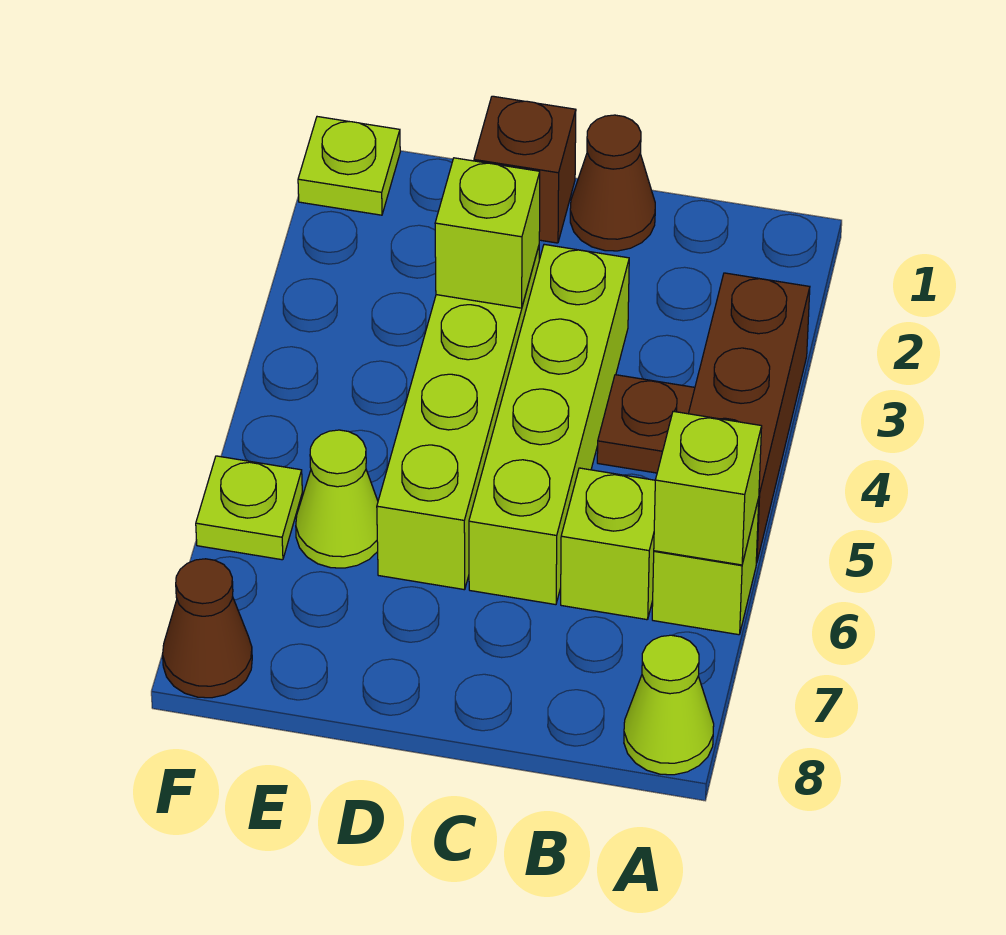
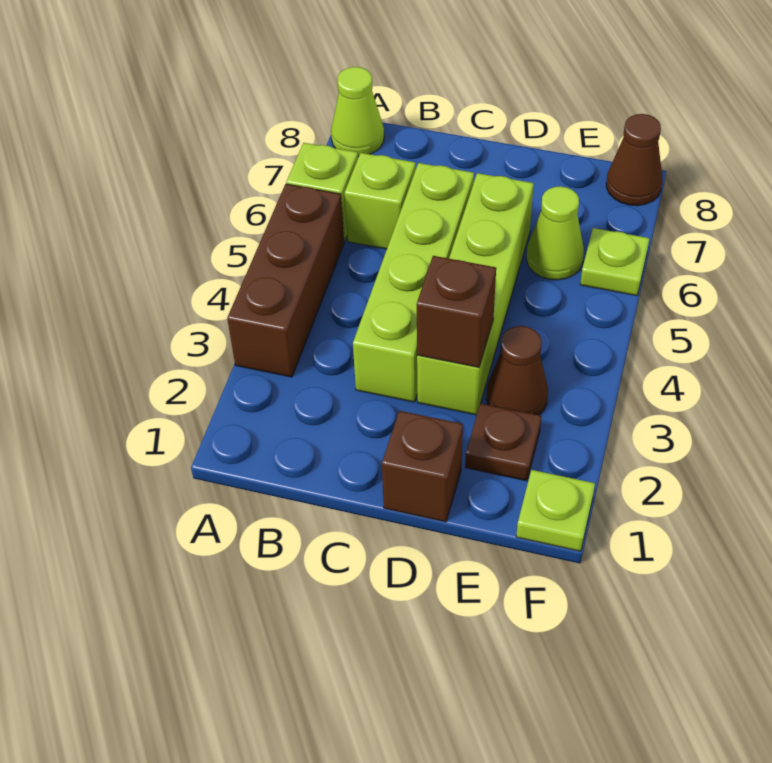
lime 1x1 brick [654,411,762,565] -> none
brown 1x1 plate [597,375,695,473] -> brown 1x1 plate moved to [465,403,542,481]
brown 1x1 cone [570,115,655,251] -> brown 1x1 cone moved to [486,326,548,415]
lime 1x1 brick [435,158,540,308] -> brown 1x1 brick [417,256,496,367]

